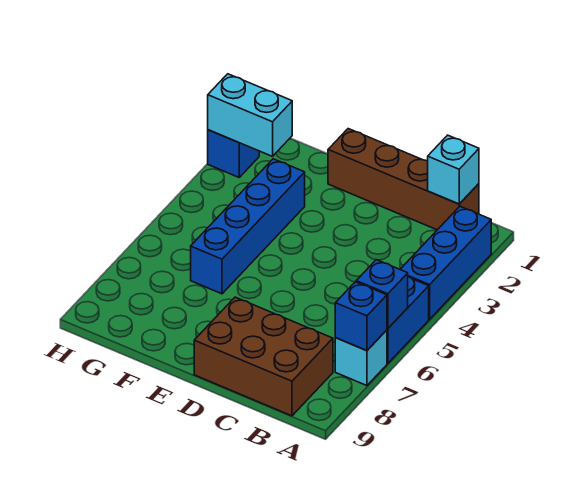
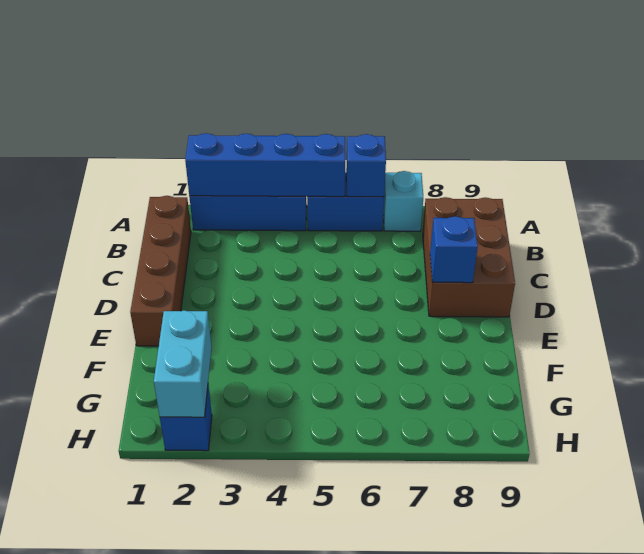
blue 1x1 brick [335,282,387,351] -> blue 1x1 brick moved to [430,216,478,283]
cyan 1x1 brick [428,135,479,204] -> none
blue 1x4 brick [191,159,305,294] -> blue 1x4 brick moved to [185,133,345,197]

